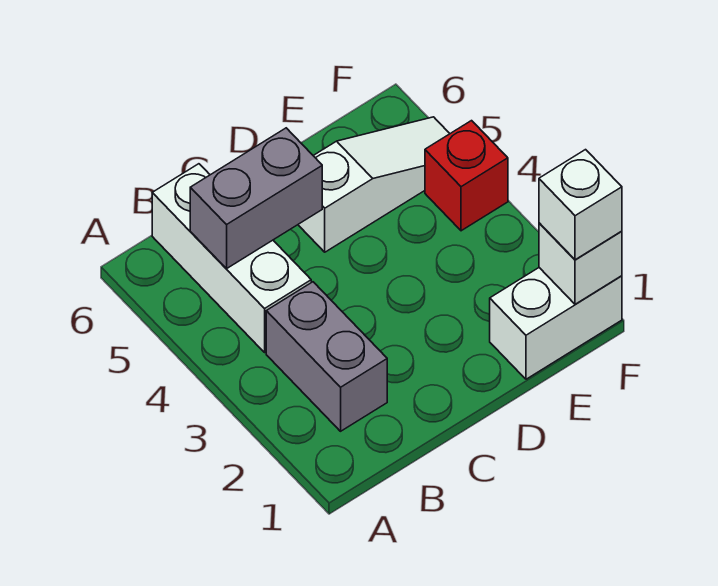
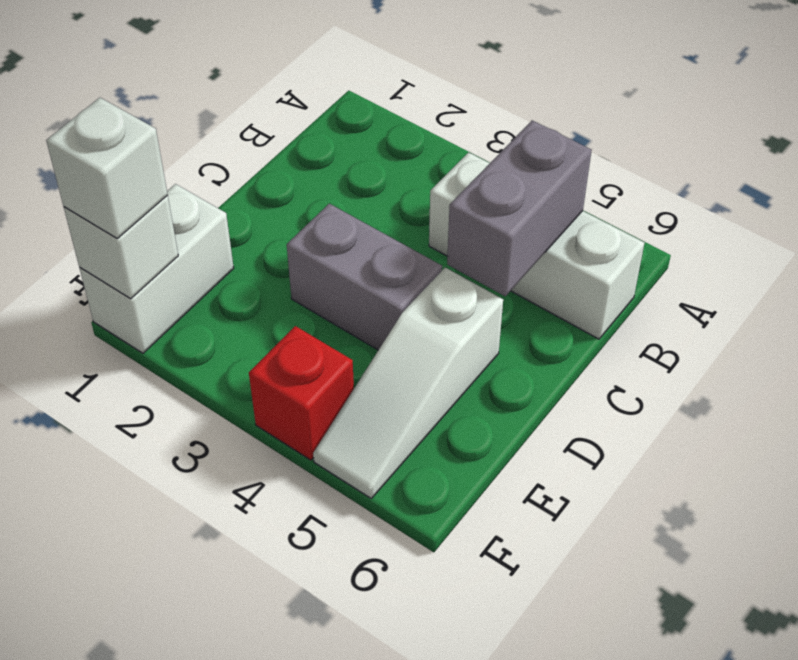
grey 1x2 brick [266,282,387,431] -> grey 1x2 brick moved to [287,204,442,350]

